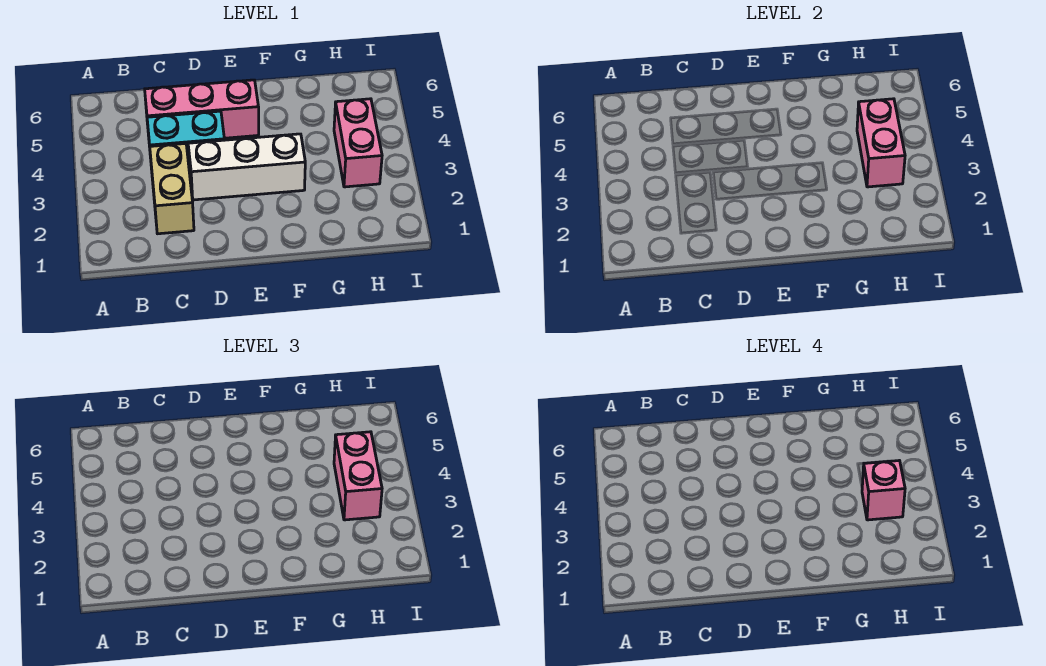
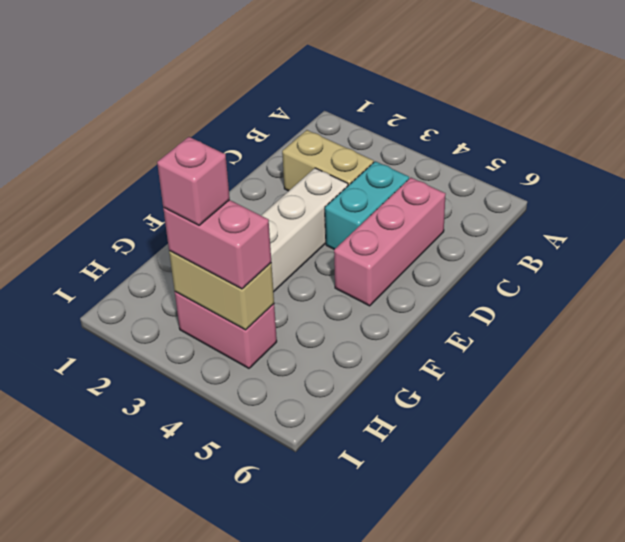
pink 1x2 brick [857,99,905,187] -> tan 1x2 brick [169,251,274,330]

